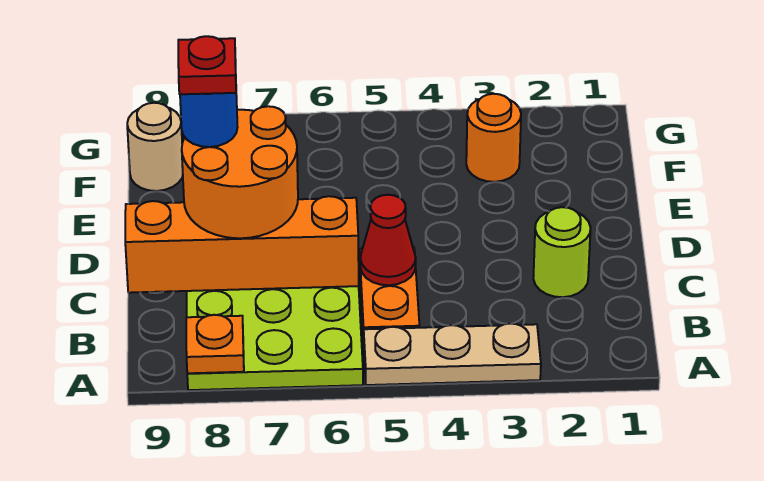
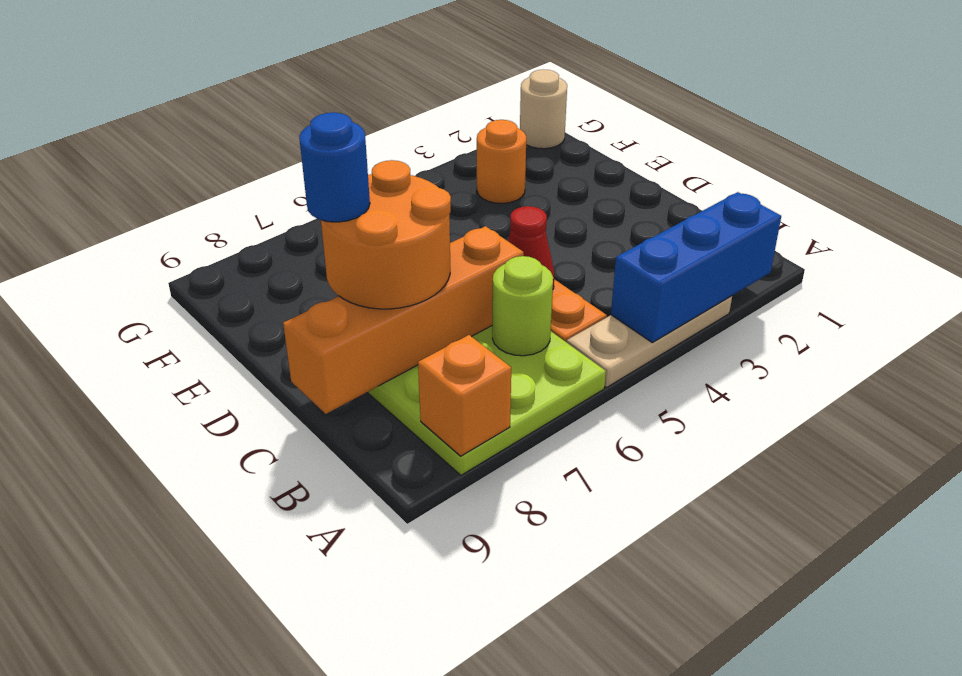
none -> blue 1x3 brick [611,192,781,343]
orange 1x1 plate [186,315,244,373] -> orange 1x1 brick [418,335,511,456]
lime 1x1 round brick [533,207,591,297] -> lime 1x1 round brick moved to [492,256,553,356]
red 1x1 plate [178,36,236,94] -> none
tan 1x1 round brick [127,103,183,191] -> tan 1x1 round brick moved to [520,70,567,149]

